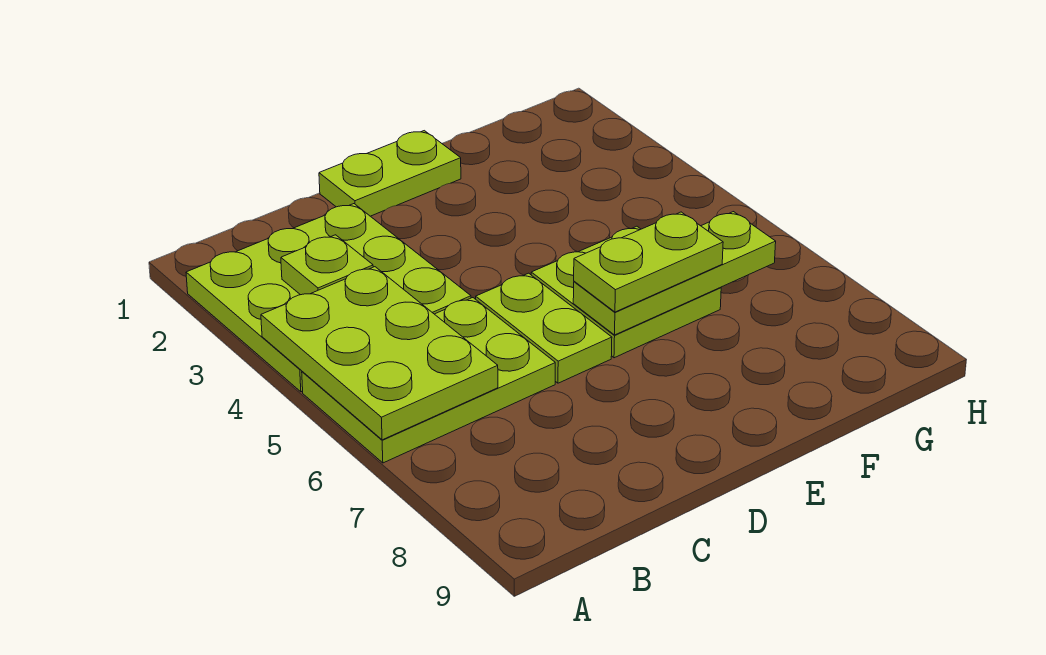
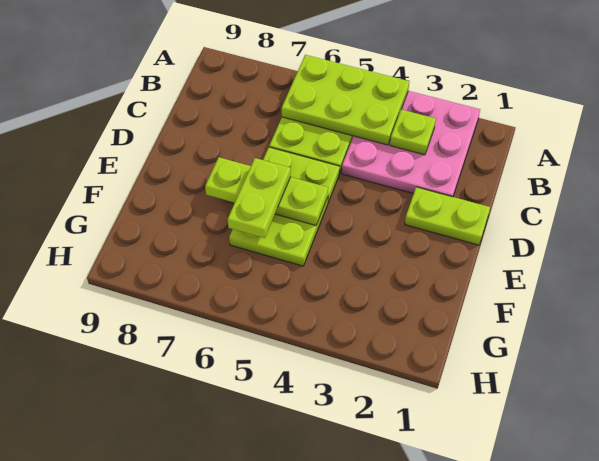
lime 3x3 plate [186,204,471,392] -> pink 3x3 plate [342,91,480,197]
lime 1x2 plate [319,131,461,216] -> lime 1x2 plate turned to [405,187,490,245]
lime 1x3 plate [573,212,776,335] -> lime 1x3 plate turned to [205,157,328,225]

